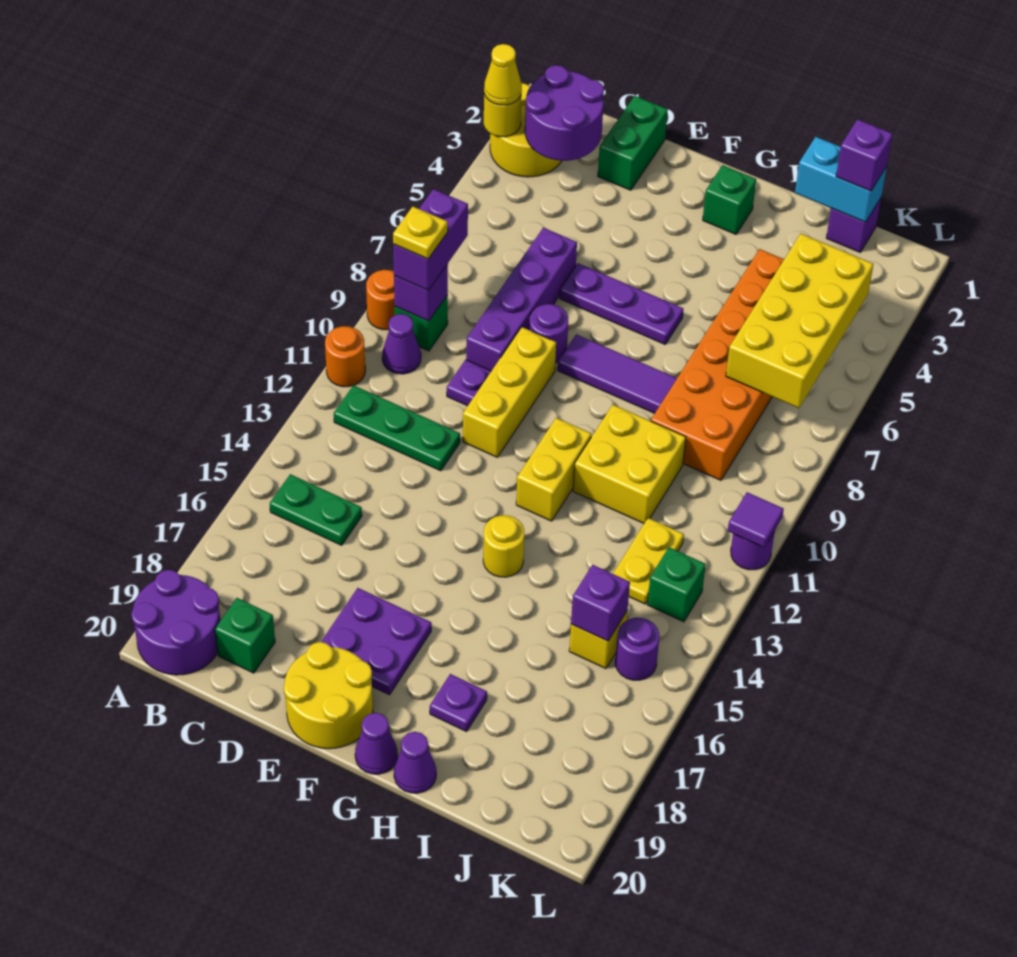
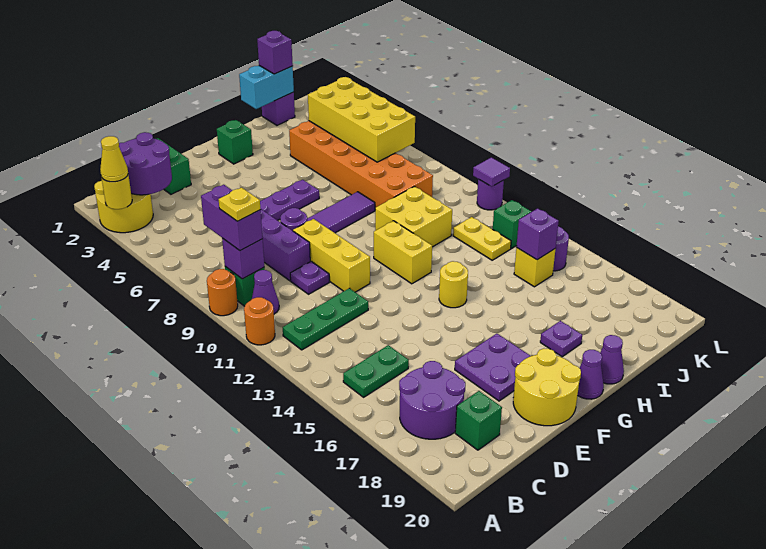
purple 2x2 round brick [131,570,220,675] -> purple 2x2 round brick moved to [399,361,465,439]

